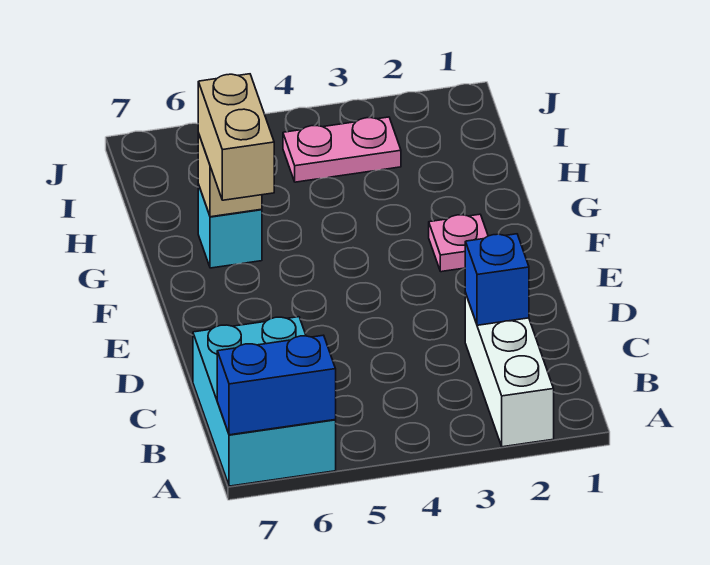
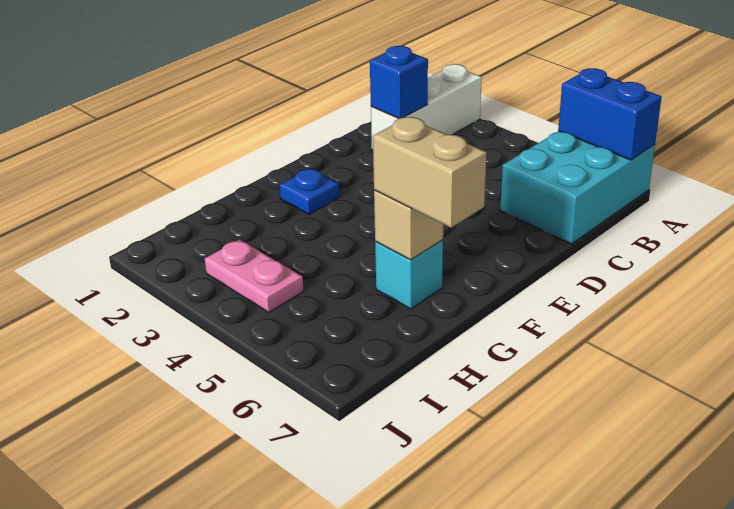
pink 1x1 plate [429,214,488,272] -> blue 1x1 plate [279,169,339,214]
tan 1x2 brick [198,74,274,200] -> tan 1x2 brick turned to [373,117,487,228]

